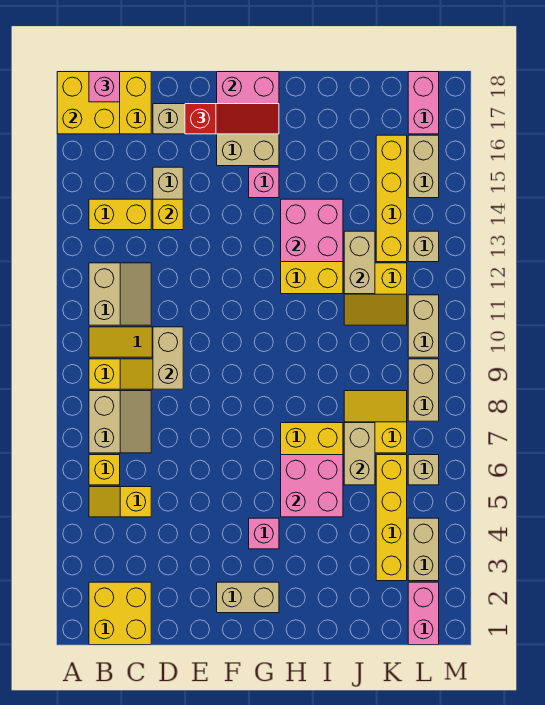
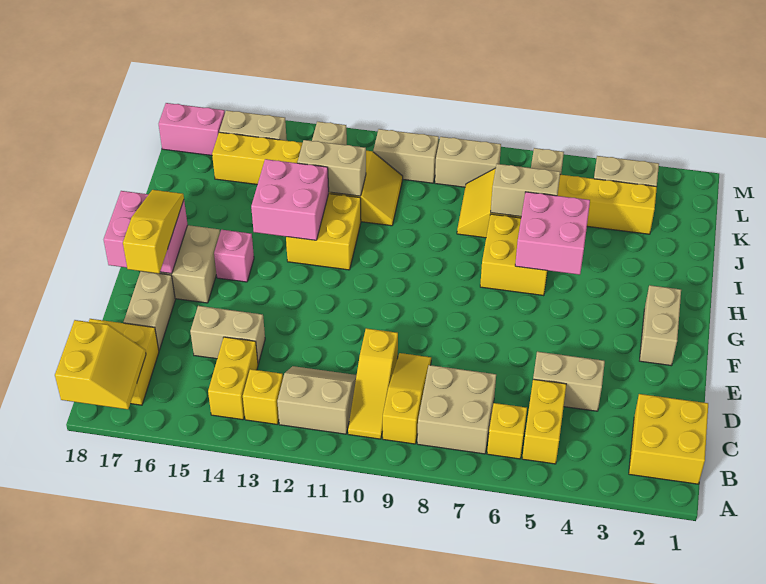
yellow 2x2 brick [57,72,120,134] -> yellow 2x2 slope [55,320,146,409]
yellow 1x2 slope [89,487,151,517] -> yellow 1x2 brick [522,379,566,464]
tan 2x2 slope [89,391,151,453] -> tan 2x2 brick [417,365,496,454]
pink 1x1 brick [89,72,120,102] -> none
tan 1x2 brick [153,327,183,389] -> tan 1x2 brick moved to [533,352,605,411]
yellow 1x1 brick [153,199,183,230] -> yellow 1x1 brick moved to [243,369,283,424]
red 1x3 slope [185,104,279,134] -> yellow 1x3 slope [123,190,184,274]
pink 1x1 brick [249,518,279,549] -> none
pink 1x2 brick [408,582,439,645] -> none

